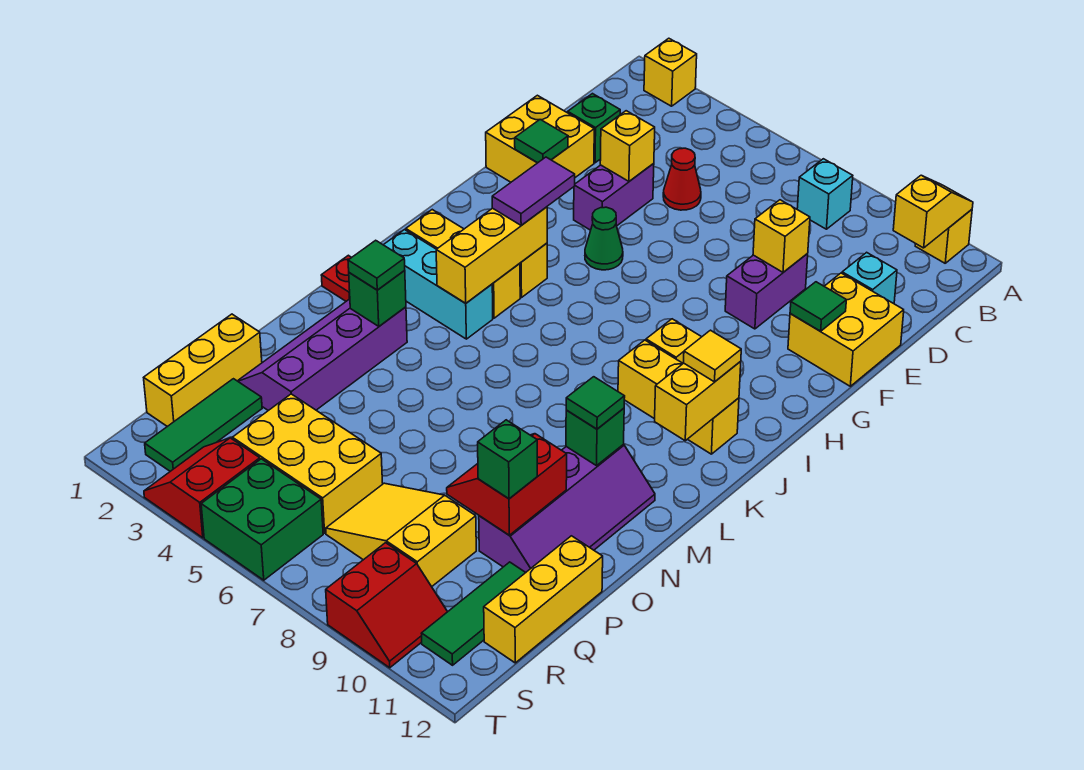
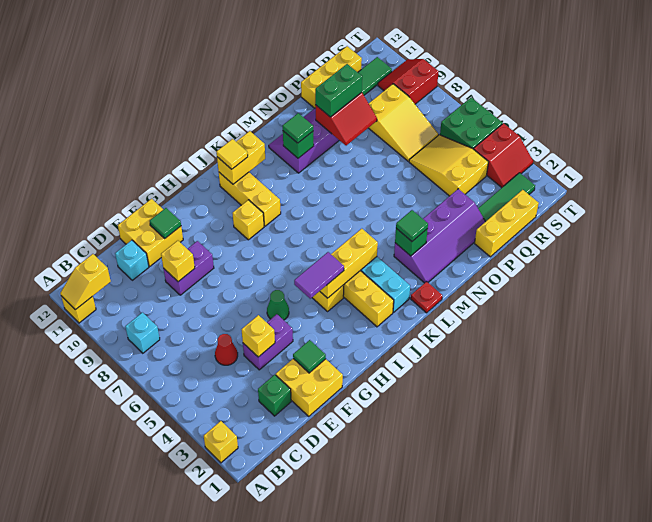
green 1x1 brick [478,420,537,499] -> green 1x2 brick [315,64,362,117]
yellow 2x3 brick [233,394,383,533] -> yellow 2x3 slope [409,135,488,196]

